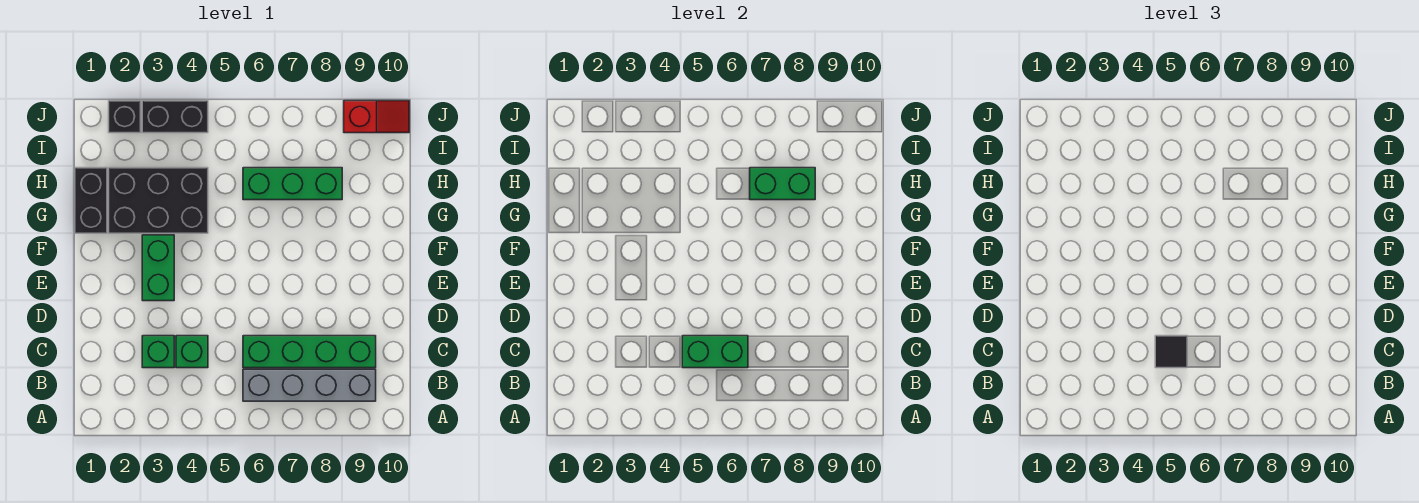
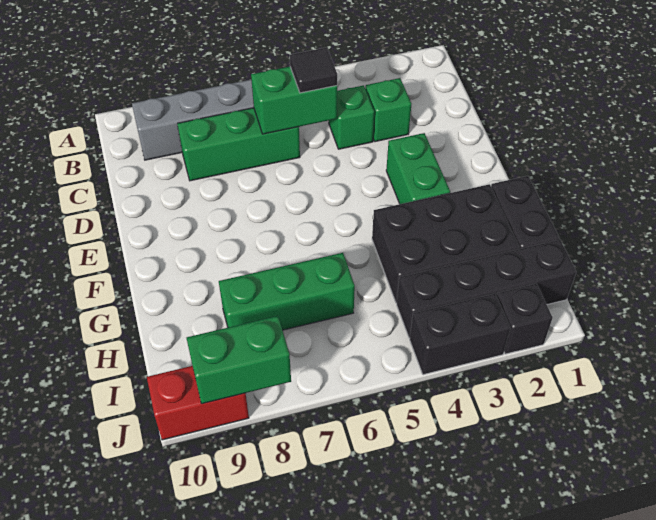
green 1x4 brick [243,336,376,368] -> green 1x3 brick [177,108,300,181]
green 1x2 brick [750,168,815,200] -> green 1x2 brick moved to [187,316,291,404]
none -> black 1x4 brick [397,240,576,338]
red 1x2 slope [344,101,409,133] -> red 1x2 brick [147,366,249,440]

